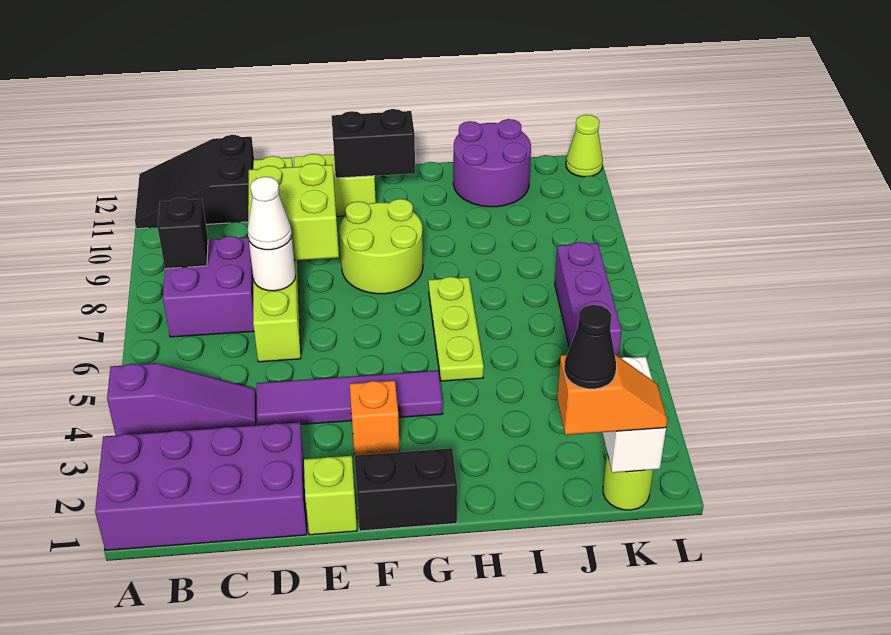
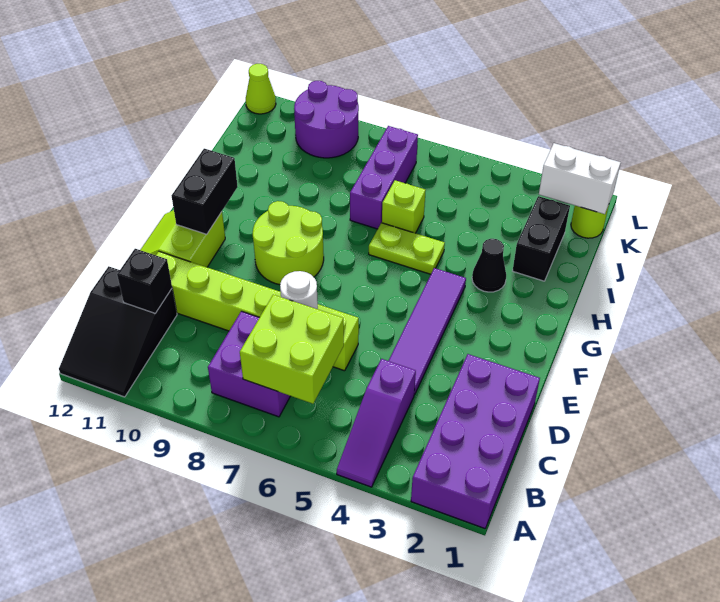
purple 1x3 slope [107,363,256,435] -> purple 1x3 slope turned to [337,359,416,487]
black 1x1 brick [158,198,208,269] -> black 1x1 brick moved to [117,249,172,313]
white 1x1 cone [247,177,292,250] -> none
lime 2x2 brick [248,163,339,260] -> lime 2x2 brick moved to [240,295,344,404]
lime 1x1 brick [304,456,357,535] -> lime 1x1 brick moved to [382,180,426,233]
black 1x2 brick [354,448,457,531] -> black 1x2 brick moved to [513,196,570,281]
orange 1x1 brick [350,381,400,455] -> none
lime 1x3 plate [428,277,484,381] -> lime 1x2 plate [369,223,445,274]
purple 2x2 round brick [453,119,531,207] -> purple 2x2 round brick moved to [294,81,359,158]
orange 1x2 slope [557,355,667,435] -> none
black 1x1 cone [565,305,616,389] -> black 1x1 cone moved to [472,239,506,292]
purple 1x3 brick [555,242,622,357] -> purple 1x3 brick turned to [350,126,418,229]

